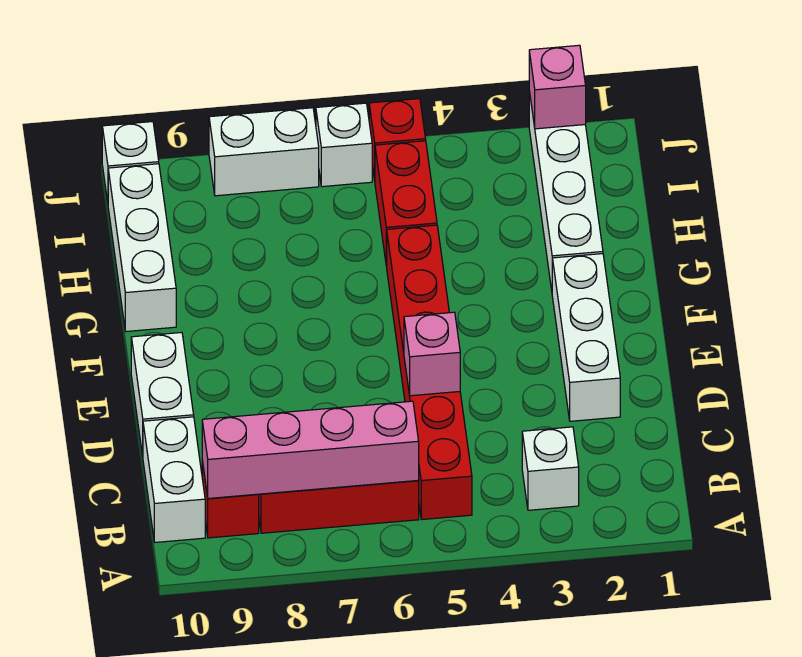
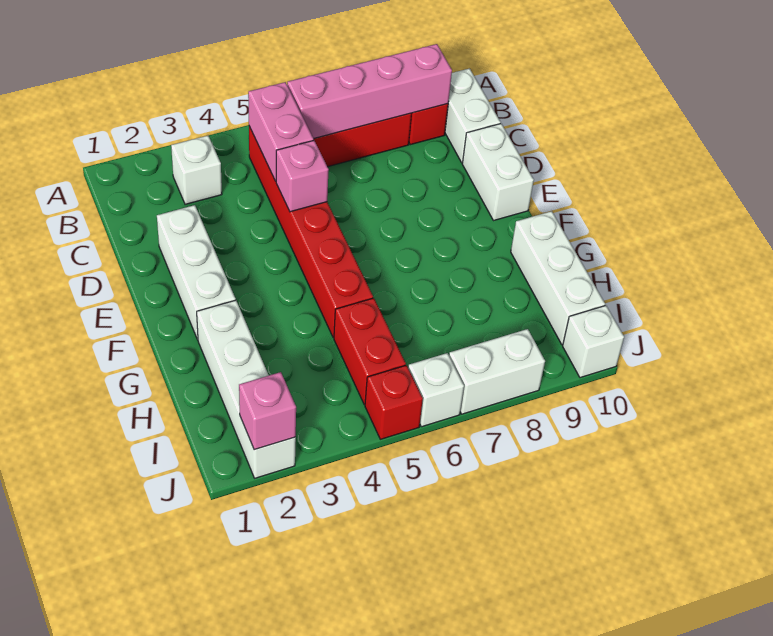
none -> pink 1x2 brick [248,82,314,181]

